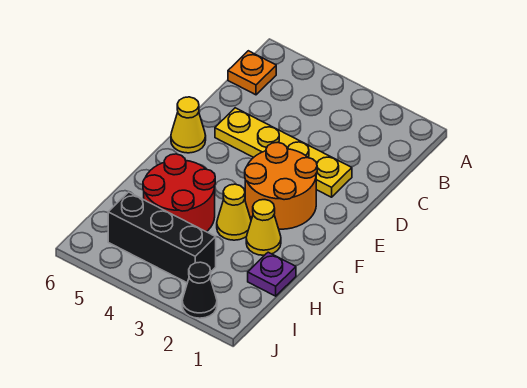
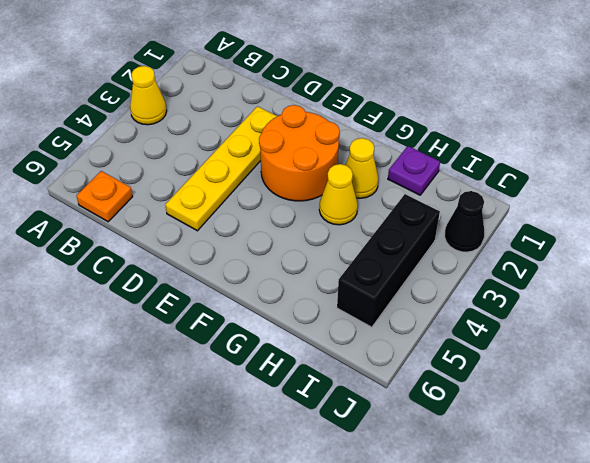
yellow 1x1 cone [171,97,206,153] -> yellow 1x1 cone moved to [130,66,167,125]
red 2x2 round brick [143,154,215,232] -> none

